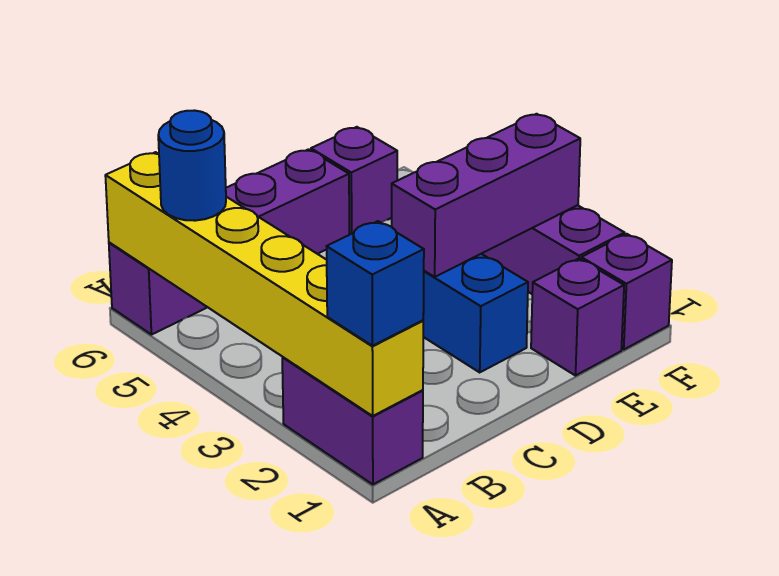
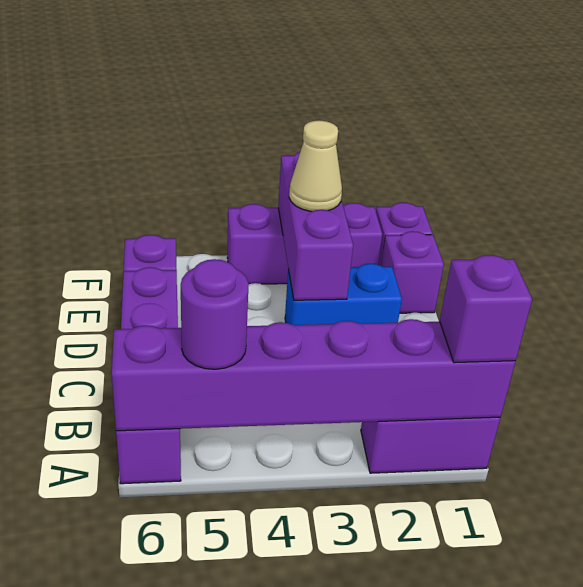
yellow 1x6 brick [105,152,423,416] -> purple 1x6 brick [112,319,515,431]
blue 1x1 brick [327,221,424,346] -> purple 1x1 brick [440,255,532,363]
blue 1x1 round brick [158,110,226,221] -> purple 1x1 round brick [181,259,249,369]
none -> tan 1x1 cone [289,120,342,211]

